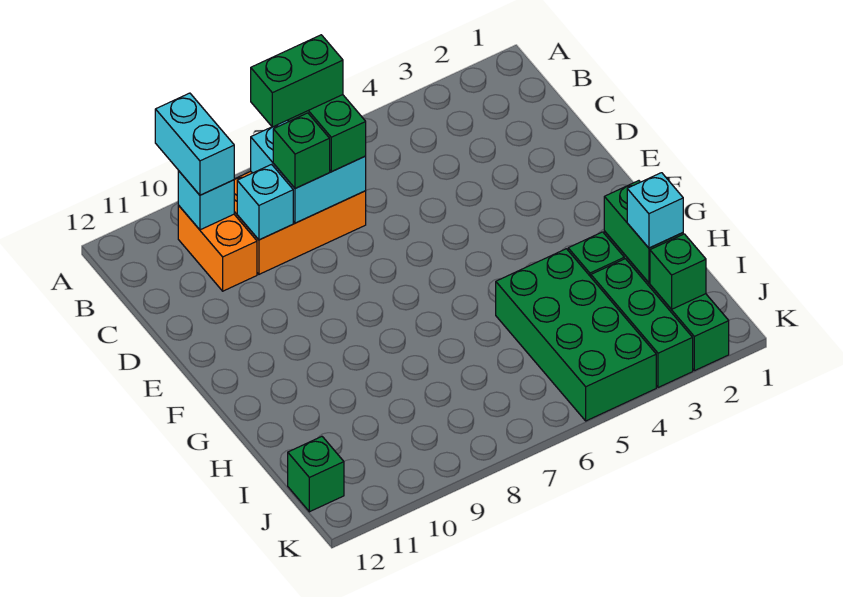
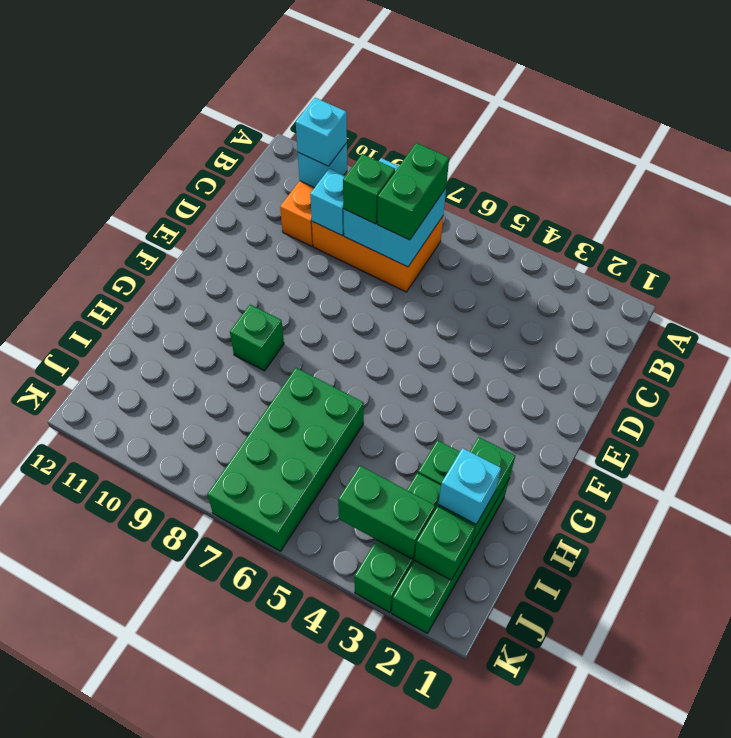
cyan 1x2 brick [155,93,234,195] -> cyan 1x1 brick [296,98,347,166]
green 1x2 brick [251,35,343,127] -> green 1x2 brick moved to [338,466,435,559]
green 2x4 brick [496,249,656,421] -> green 2x4 brick moved to [208,368,364,551]
green 1x1 brick [288,437,344,512] -> green 1x1 brick moved to [230,304,284,371]

